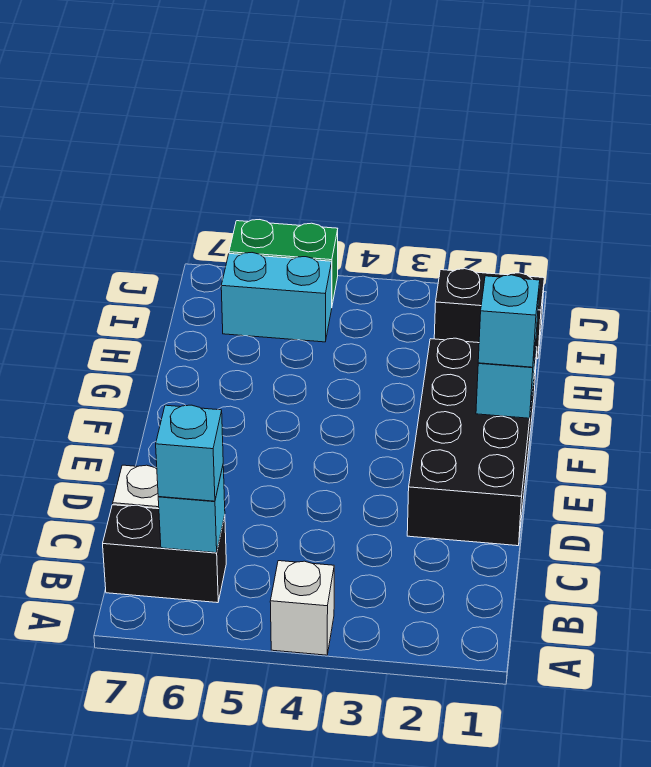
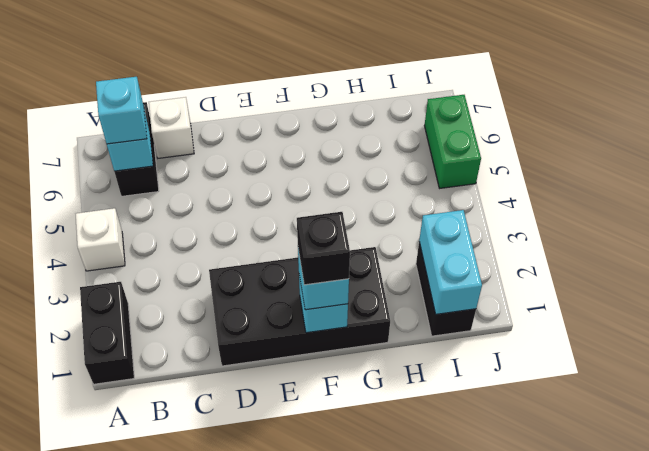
none -> black 1x2 brick [80,282,134,384]
none -> black 1x1 brick [297,212,350,285]
cyan 1x2 brick [221,253,332,342] -> cyan 1x2 brick moved to [419,210,482,314]

